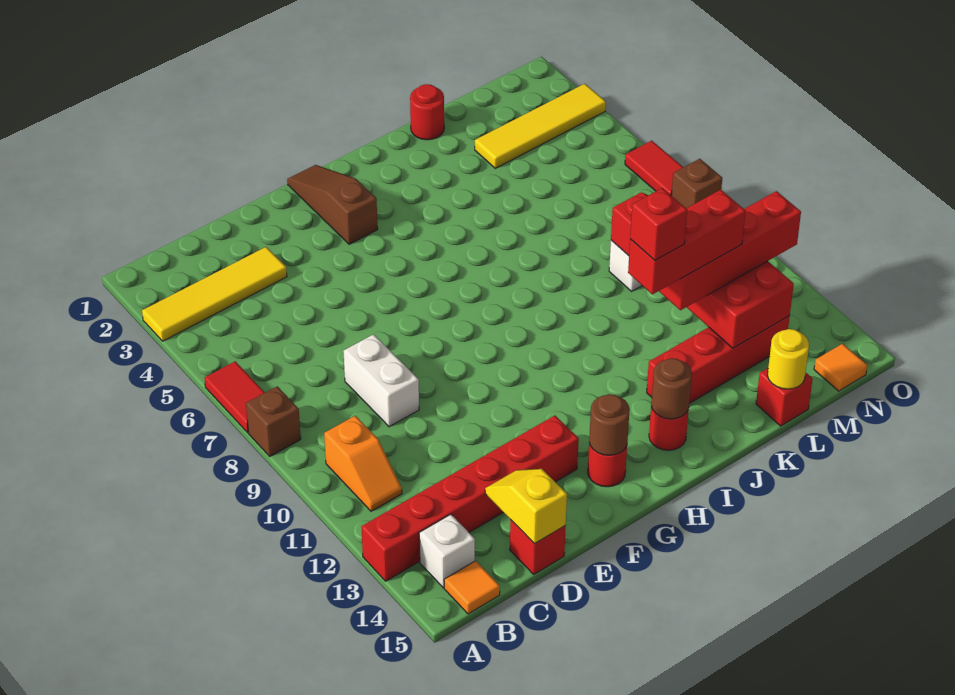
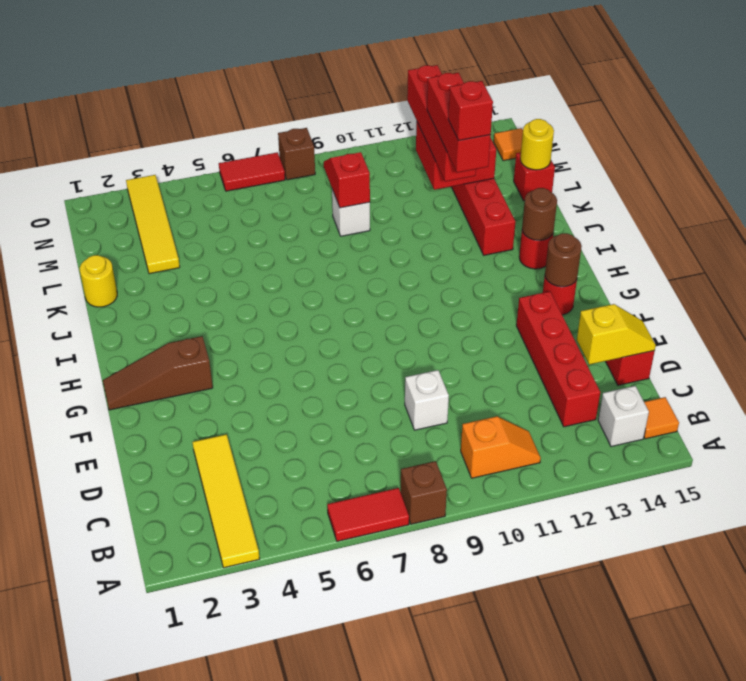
red 1x6 brick [361,416,579,581] -> red 1x4 brick [516,292,600,427]
white 1x2 brick [344,334,419,427] -> white 1x1 brick [405,370,449,430]
yellow 1x2 slope [485,469,567,544] -> yellow 1x2 slope turned to [577,304,656,365]
red 1x1 round brick [410,84,444,140] -> yellow 1x1 round brick [80,255,117,307]

